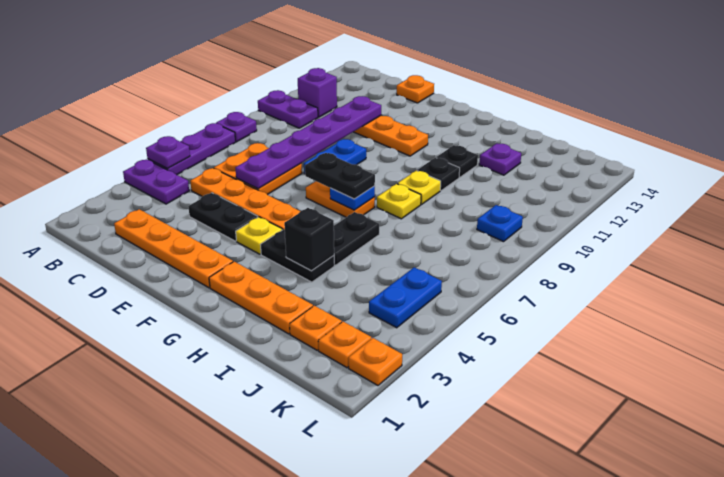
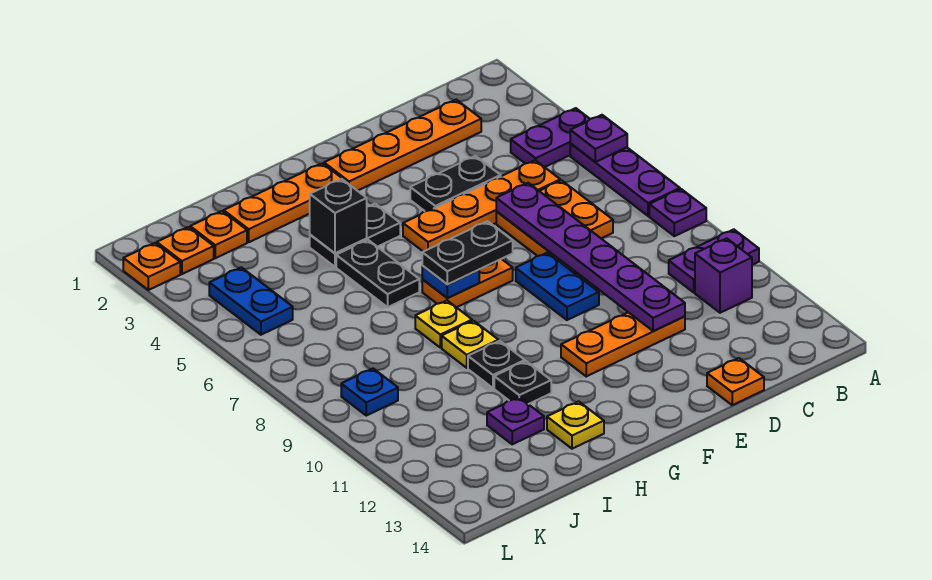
yellow 1x1 plate [236,217,282,254] -> yellow 1x1 plate moved to [547,401,604,449]

